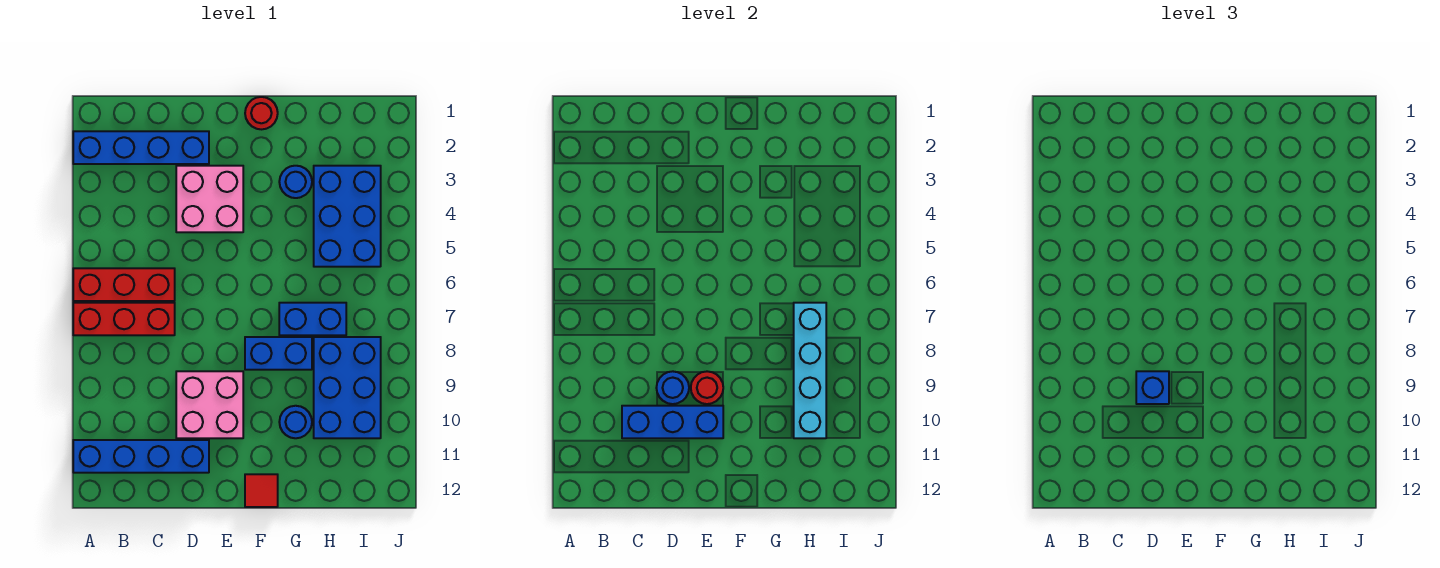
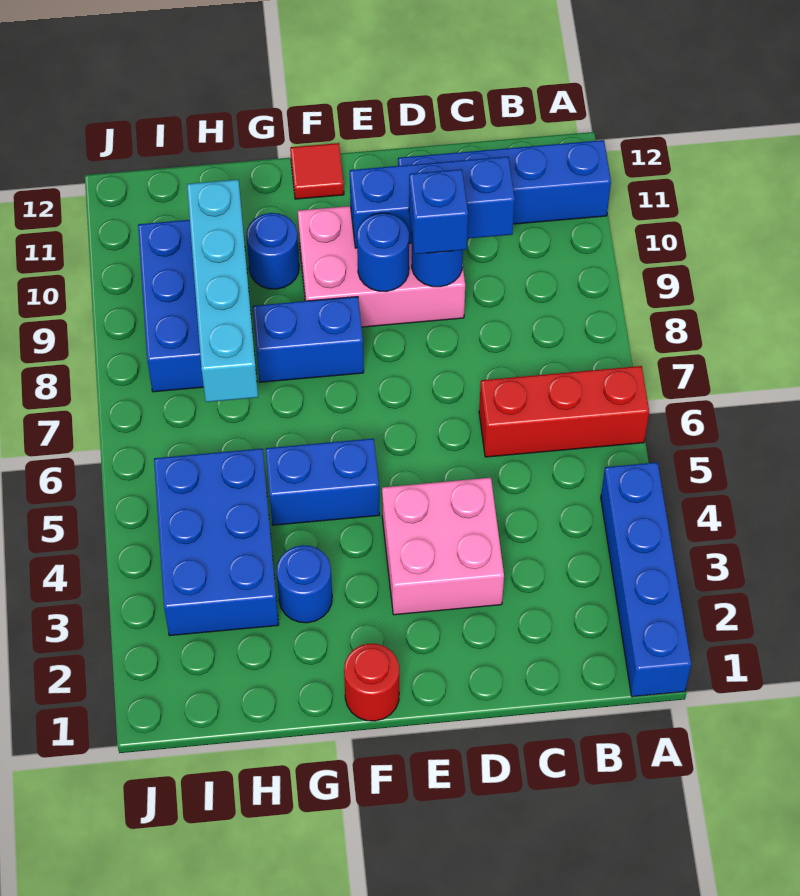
blue 1x4 brick [73,131,209,164] -> blue 1x4 brick turned to [601,462,691,697]
red 1x3 brick [73,303,175,335] -> none
pink 2x2 brick [176,371,243,438] -> pink 2x3 brick [298,206,465,327]
red 1x1 round brick [691,371,723,404] -> blue 1x1 round brick [357,213,409,292]
blue 1x2 brick [279,303,346,335] -> blue 1x2 brick moved to [266,439,380,525]

